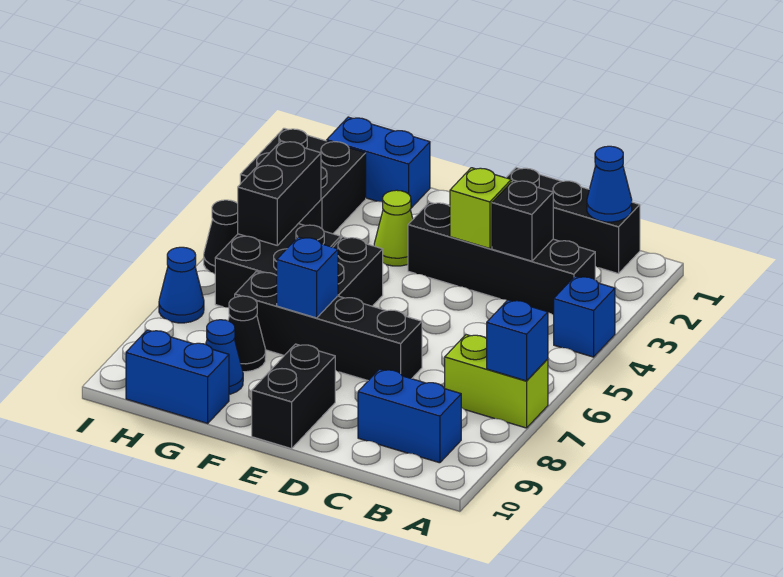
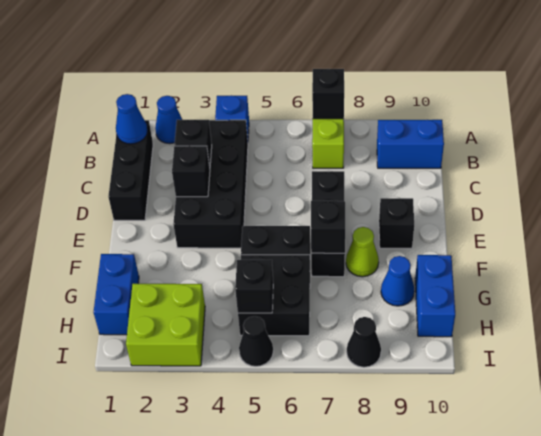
blue 1x1 brick [487,300,548,381] -> black 1x1 brick [312,69,344,119]
black 1x4 brick [408,202,595,315] -> black 2x4 brick [173,120,248,248]
blue 1x2 brick [358,369,461,463] -> blue 1x2 brick turned to [377,120,444,168]
lime 1x1 brick [450,168,511,249] -> black 1x1 brick [172,146,210,197]
black 1x4 brick [235,272,422,381] -> black 1x3 brick [311,171,345,277]
black 1x2 brick [252,344,335,449] -> black 1x1 brick [379,198,414,248]
lime 1x1 cone [374,190,413,266] -> lime 1x1 cone moved to [346,227,379,277]
blue 1x1 brick [277,237,338,318] -> black 1x1 brick [311,201,345,253]
black 1x1 cone [228,296,266,372] -> black 1x1 cone moved to [347,317,381,367]
black 2x2 brick [240,128,366,234] -> lime 2x2 brick [126,284,205,366]
black 1x2 brick [238,141,321,245] -> black 1x1 brick [235,260,273,313]
blue 1x1 cone [159,247,204,323] -> blue 1x1 cone moved to [155,96,182,144]

